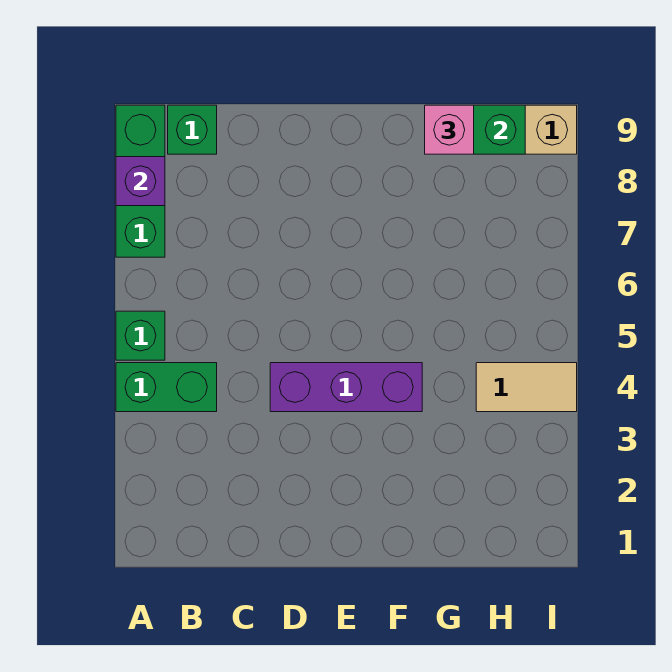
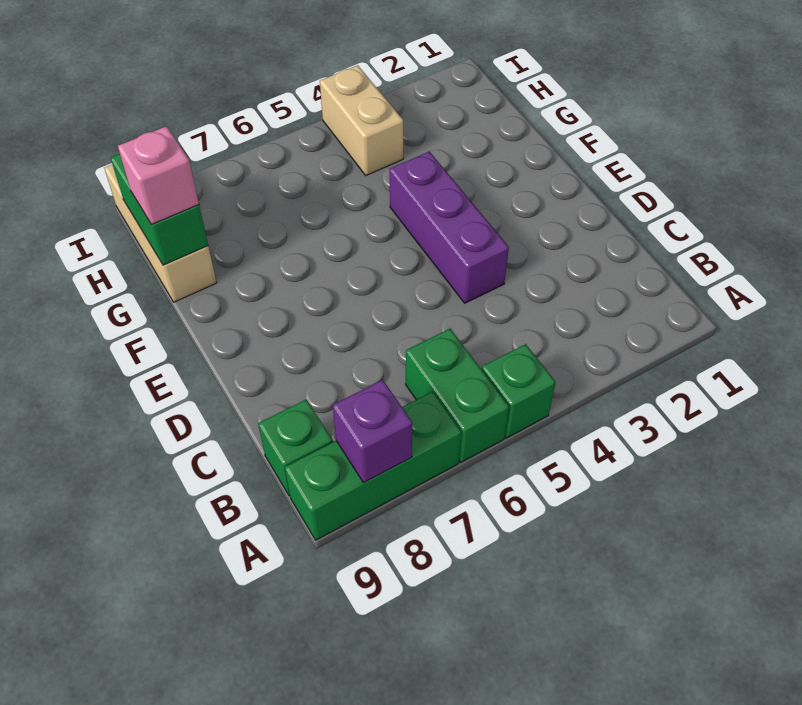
green 1x2 brick [116,363,217,412] -> green 1x2 brick moved to [406,329,509,462]
tan 1x2 tile [476,363,577,412] -> tan 1x2 brick [320,65,403,175]

